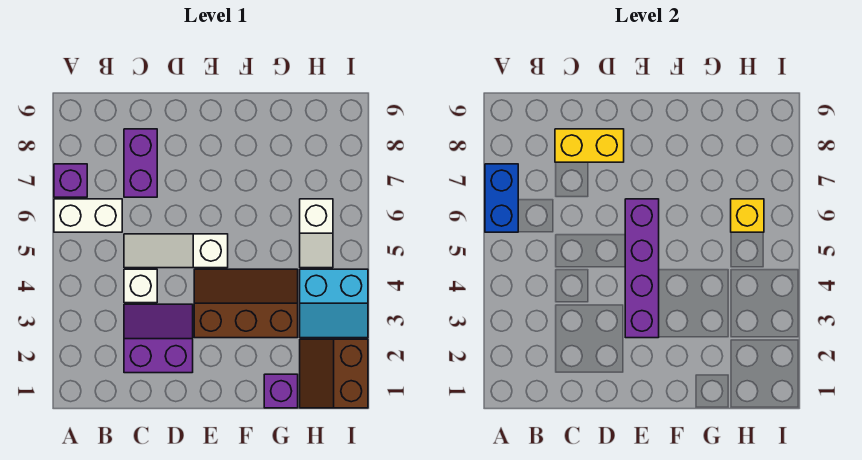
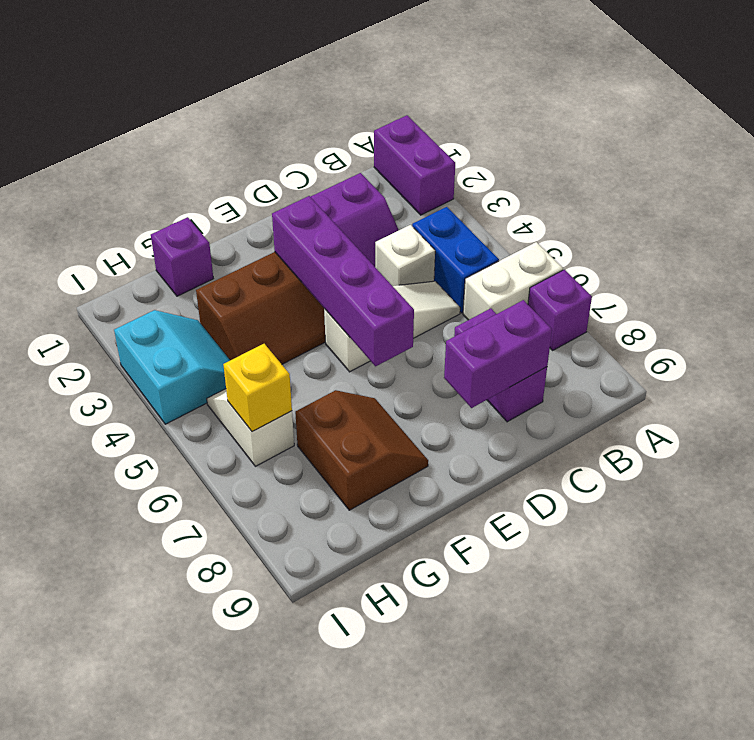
none -> purple 1x2 brick [374,115,455,215]
blue 1x2 brick [485,164,518,232] -> blue 1x2 brick moved to [412,207,499,313]
yellow 1x2 brick [555,129,624,162] -> purple 1x2 brick [444,300,552,408]
brown 2x2 slope [300,339,368,408] -> brown 2x2 slope moved to [295,390,428,510]
cyan 2x2 slope [300,269,368,338] -> cyan 2x2 slope turned to [114,310,230,424]

